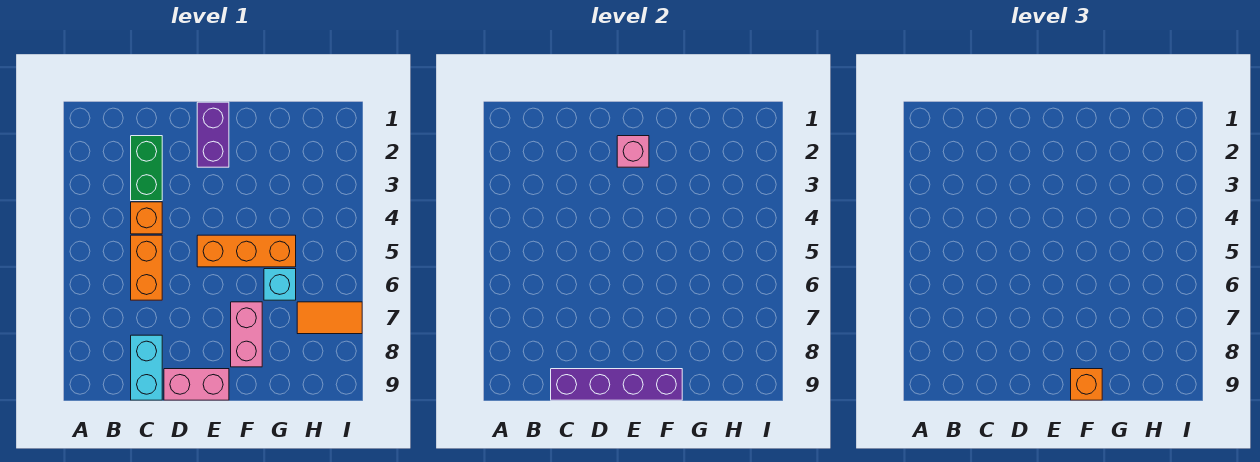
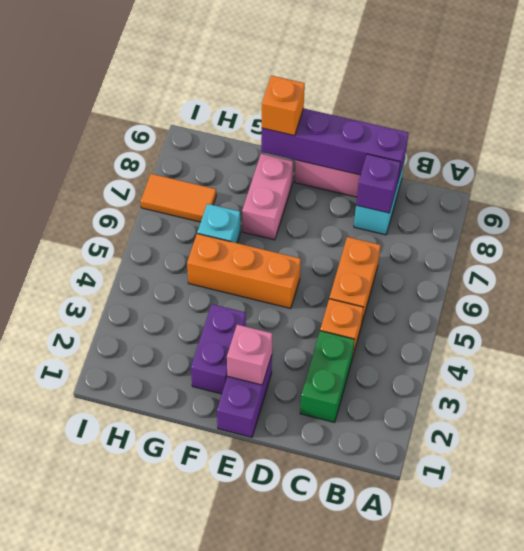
none -> purple 1x1 brick [356,154,401,213]
none -> purple 1x2 brick [191,304,246,394]

